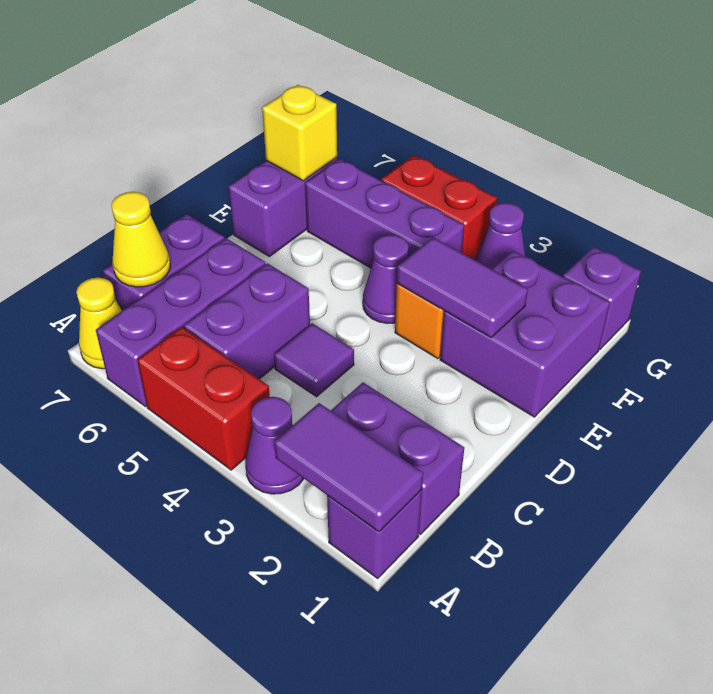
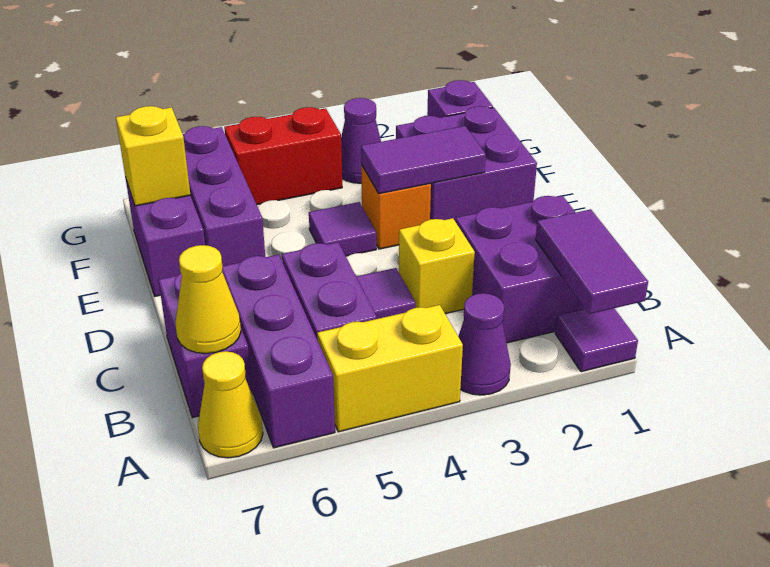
purple 1x1 brick [327,490,422,578] -> purple 1x1 tile [555,308,638,372]
purple 1x2 tile [274,403,423,532] -> purple 1x2 tile turned to [536,209,648,314]
red 1x2 brick [137,327,270,470] -> yellow 1x2 brick [317,305,463,432]
purple 1x2 brick [331,382,464,534] -> purple 2x2 brick [456,196,585,343]
none -> yellow 1x1 brick [399,218,475,313]
purple 1x1 cone [363,235,408,324] -> purple 1x1 tile [309,202,376,256]
purple 1x3 brick [305,159,464,268] -> purple 1x3 brick turned to [183,126,265,266]

